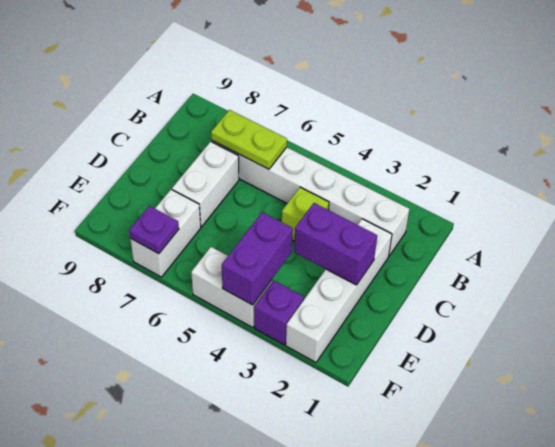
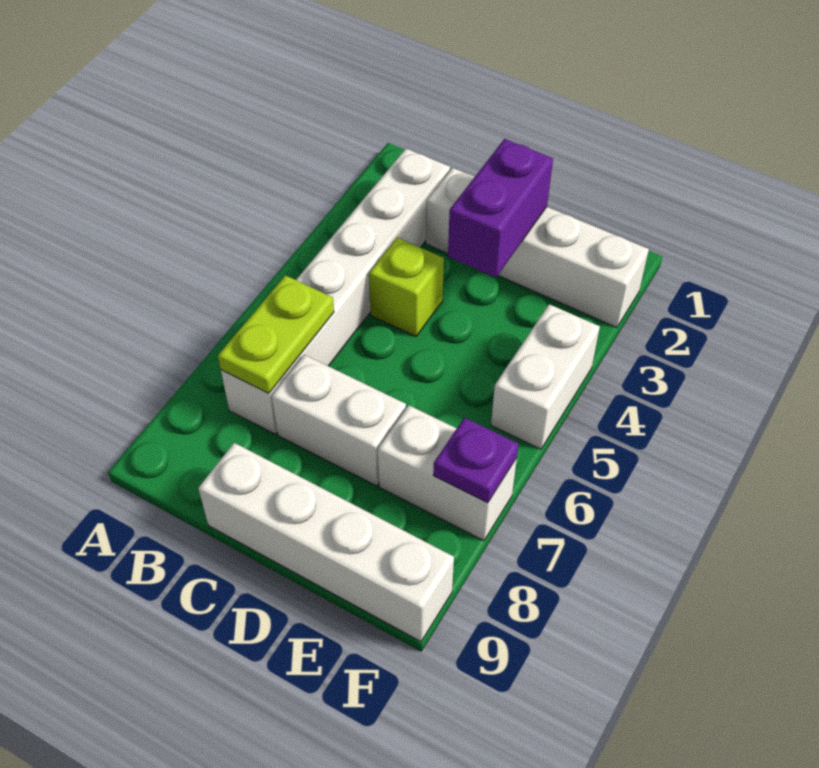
none -> white 1x4 brick [198,443,454,642]
purple 1x2 brick [222,212,293,305] -> none
purple 1x1 brick [254,280,304,345] -> none

